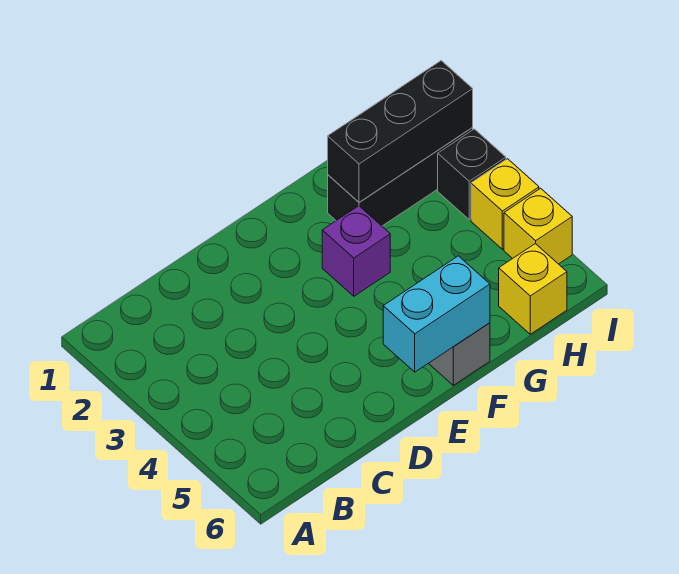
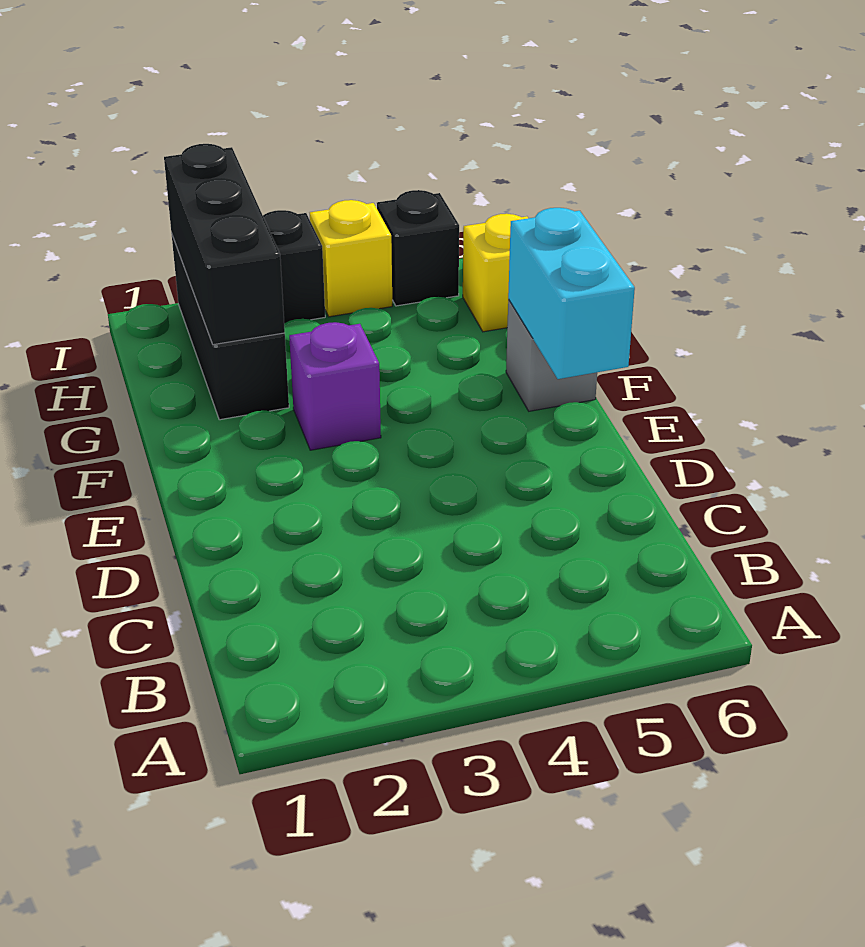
yellow 1x1 brick [504,188,572,264] -> black 1x1 brick [377,190,459,306]

